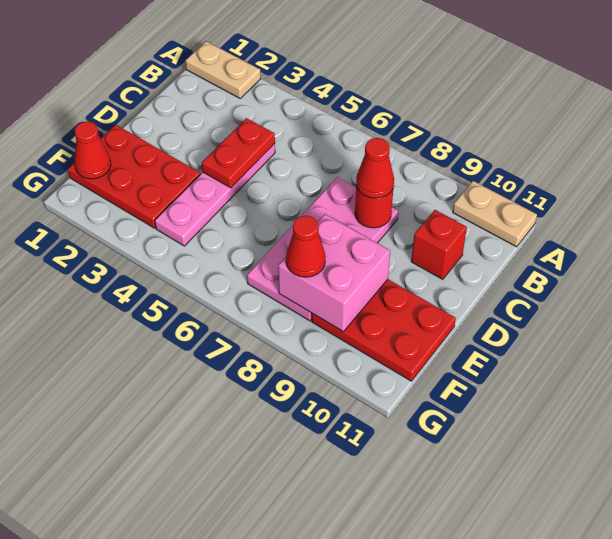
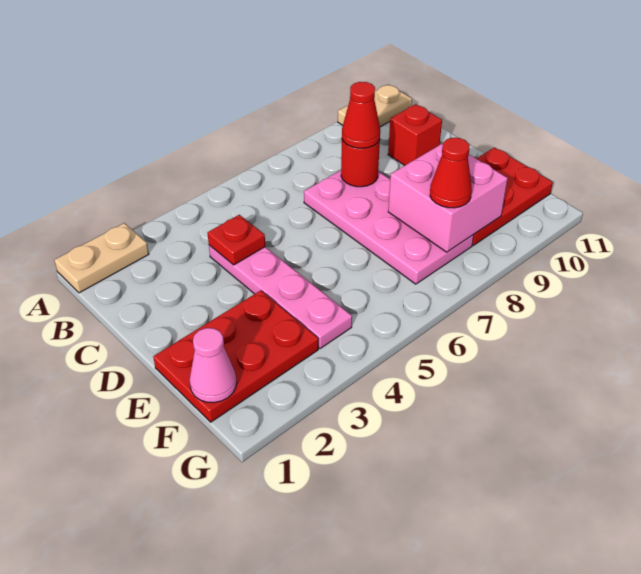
red 1x2 plate [202,118,275,188] -> red 1x1 plate [208,215,265,265]
red 1x1 cone [74,121,111,179] -> pink 1x1 cone [190,328,237,403]

